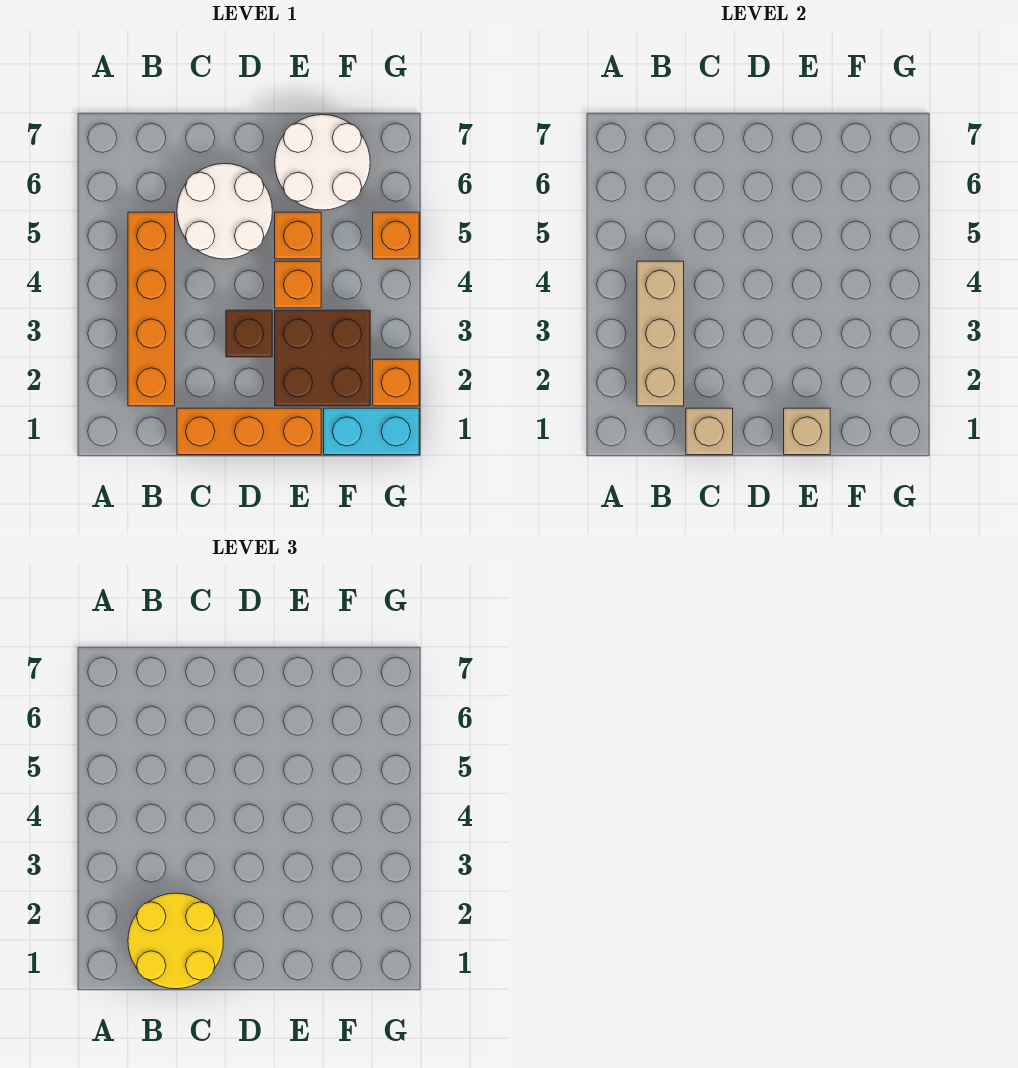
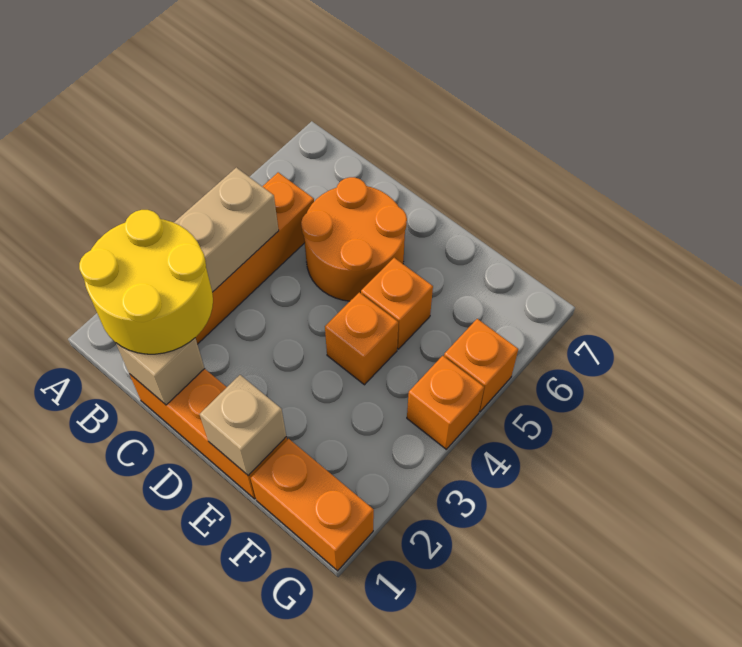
white 2x2 round brick [177,164,272,259] -> orange 2x2 round brick [301,177,407,301]
brown 1x1 brick [226,310,272,357] -> none
brown 2x2 brick [275,310,370,406] -> none
white 2x2 round brick [275,115,370,210] -> none
cyan 1x2 brick [324,408,419,455] -> orange 1x2 brick [251,439,374,571]
orange 1x1 brick [373,359,419,406] -> orange 1x1 brick moved to [407,356,484,449]

